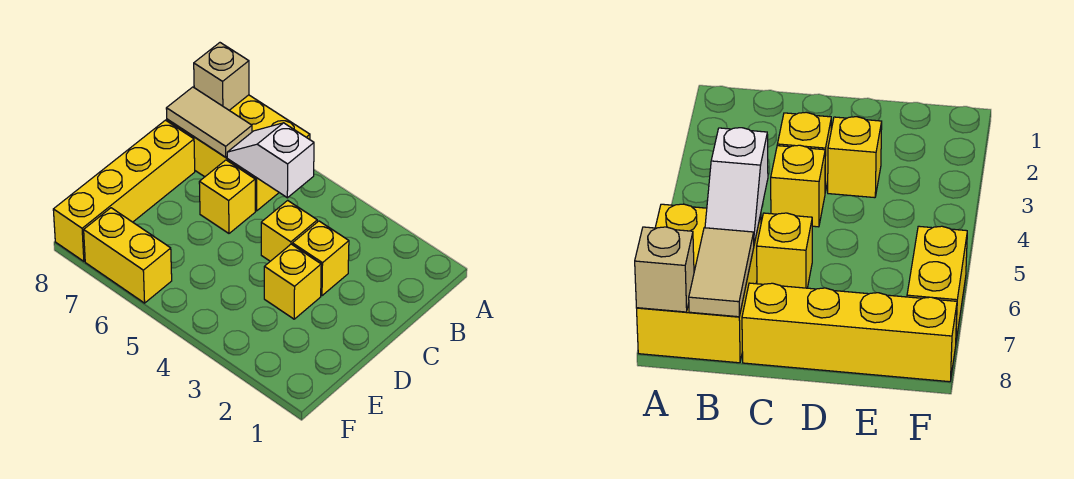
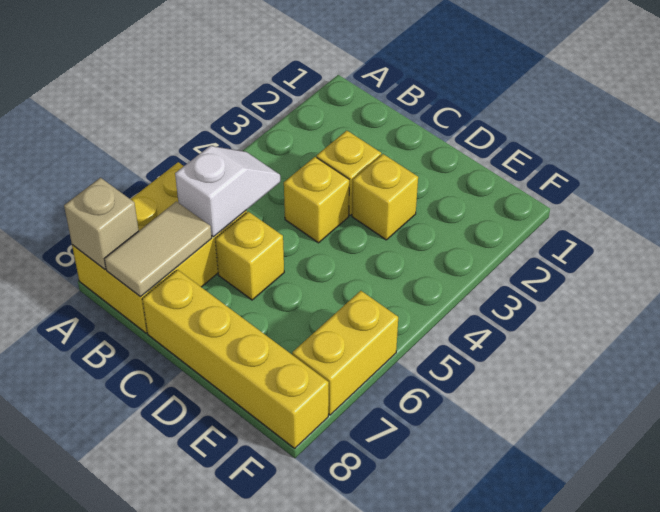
white 1x2 slope [227,123,314,198] -> white 1x2 slope turned to [175,146,280,237]

